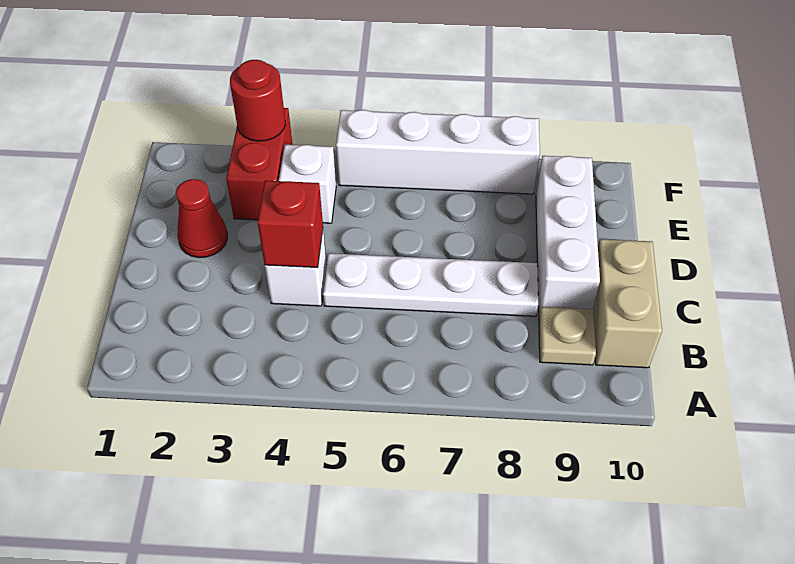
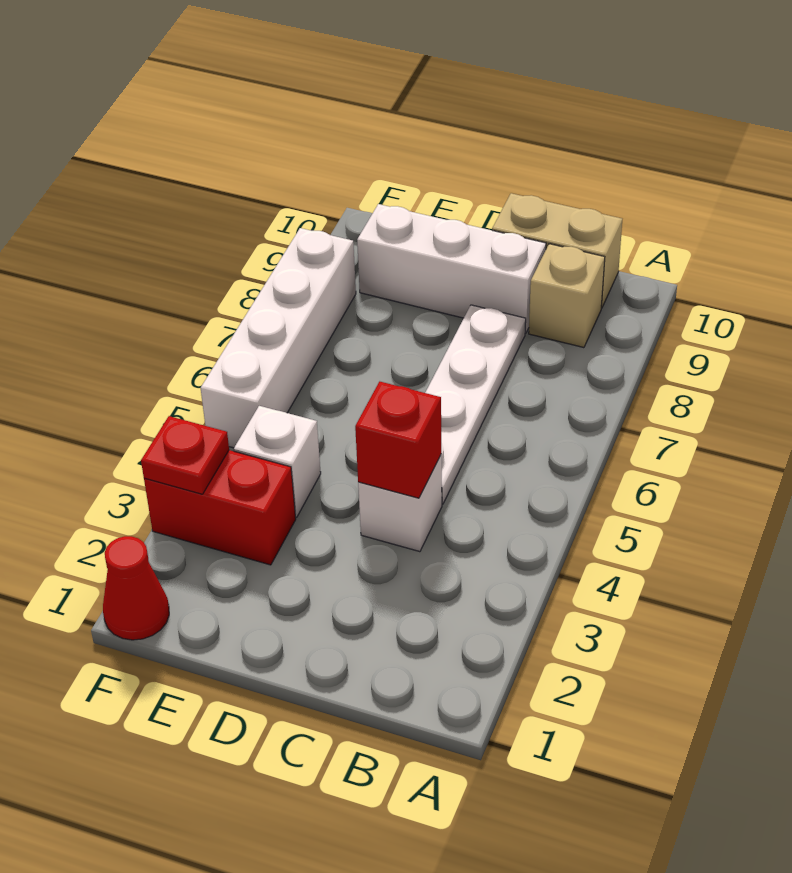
tan 1x1 plate [539,307,596,365] -> tan 1x1 brick [529,244,605,348]
red 1x1 cone [176,179,227,258] -> red 1x1 cone moved to [103,536,169,640]
red 1x1 round brick [230,60,285,141] -> red 1x1 plate [141,416,229,494]

